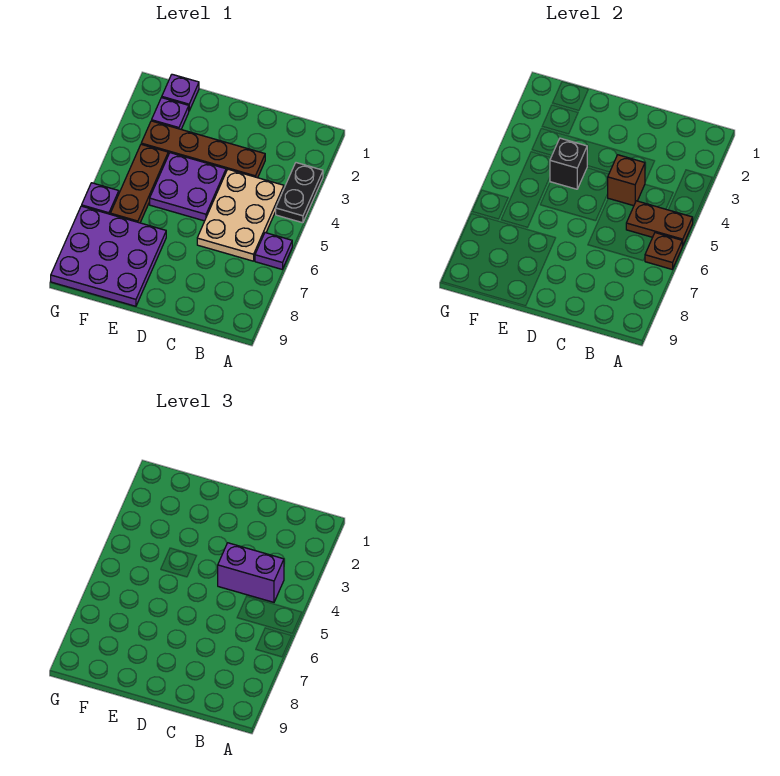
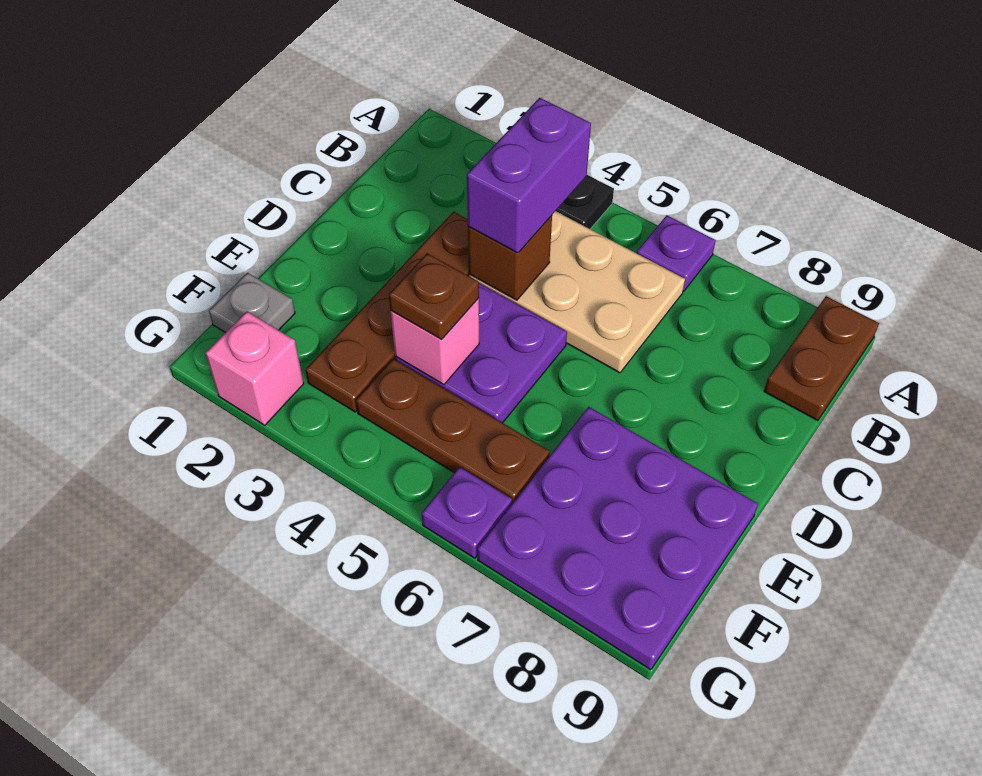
brown 1x2 plate [626,201,693,246] -> brown 1x2 plate moved to [764,296,879,421]
brown 1x1 plate [645,233,682,269] -> brown 1x1 plate moved to [389,253,479,340]
black 1x1 brick [550,138,587,189] -> pink 1x1 brick [390,298,479,385]
purple 1x1 plate [162,74,199,111] -> grey 1x1 plate [209,273,295,333]
purple 1x1 plate [152,98,189,129] -> none
none -> pink 1x1 brick [206,312,304,425]

